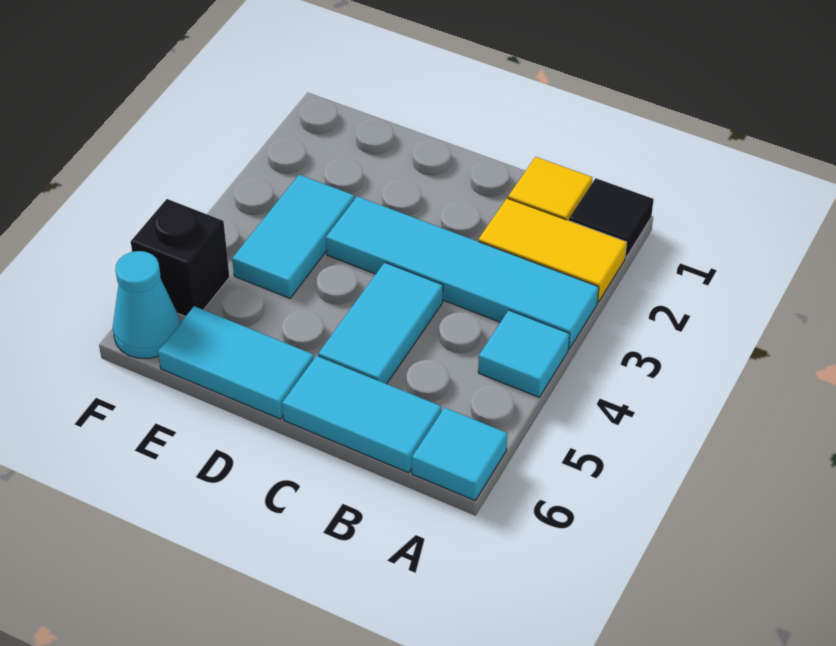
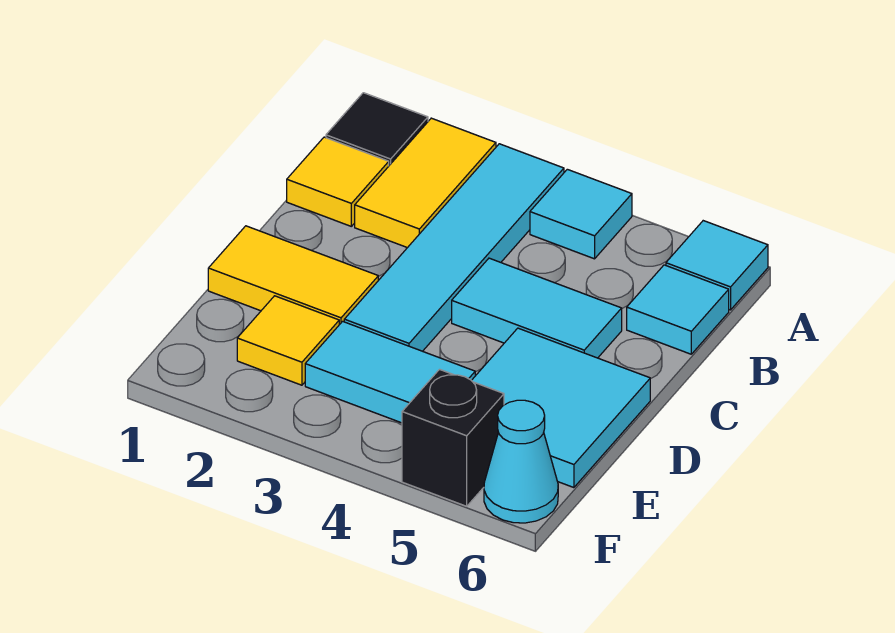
cyan 1x2 tile [282,356,441,473] -> cyan 1x1 tile [627,265,729,354]
none -> yellow 1x2 tile [208,226,378,325]
cyan 1x2 tile [158,306,314,419] -> cyan 2x2 tile [471,328,650,488]
none -> yellow 1x1 tile [237,296,339,385]

